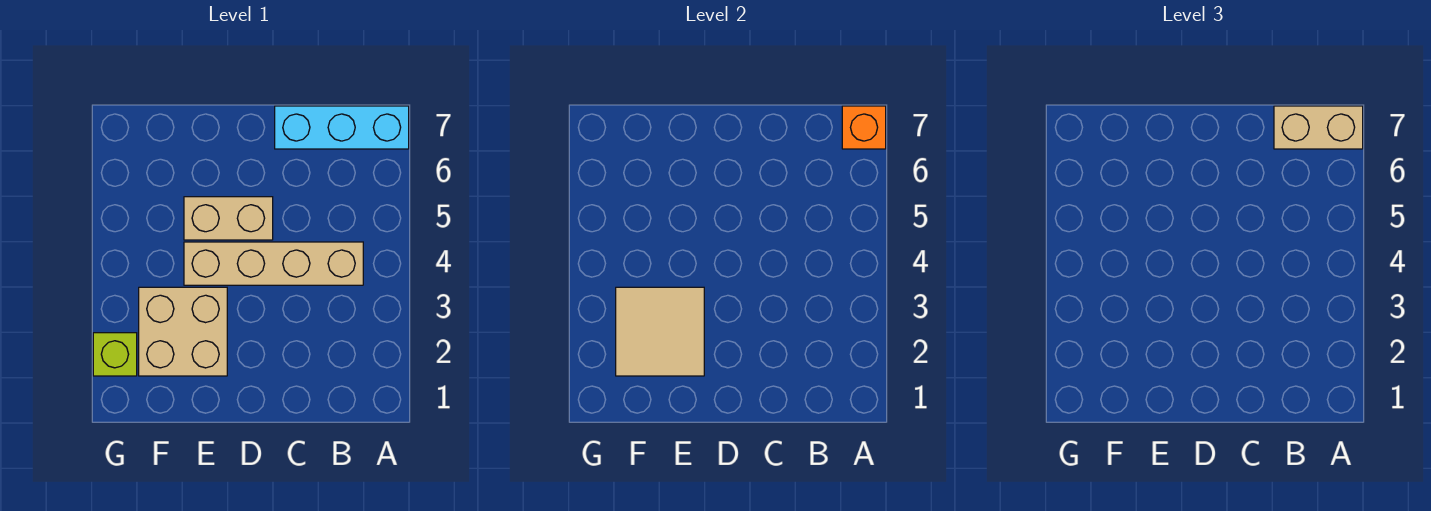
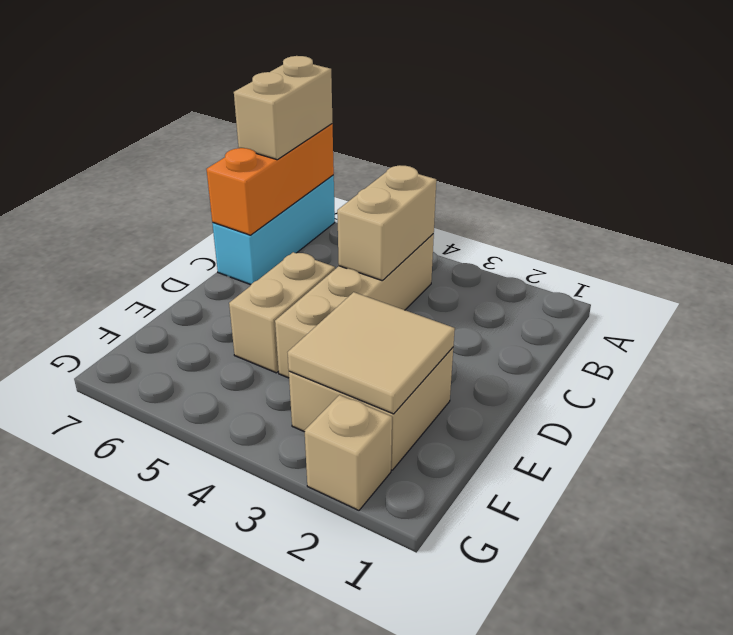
orange 1x1 brick [842,106,886,149] -> orange 1x3 brick [207,124,334,235]
none -> tan 1x2 brick [337,165,436,280]
lime 1x1 brick [93,333,137,376] -> tan 1x1 brick [305,395,392,510]

